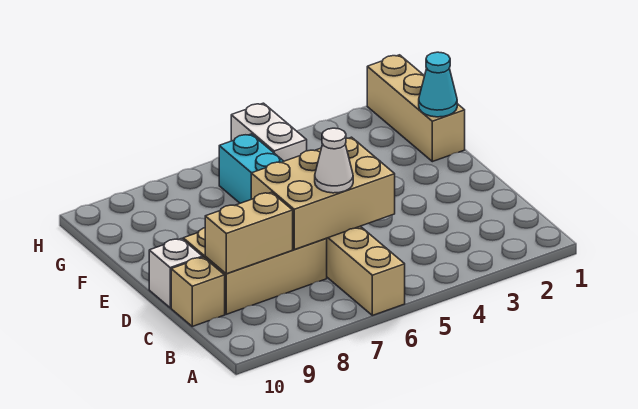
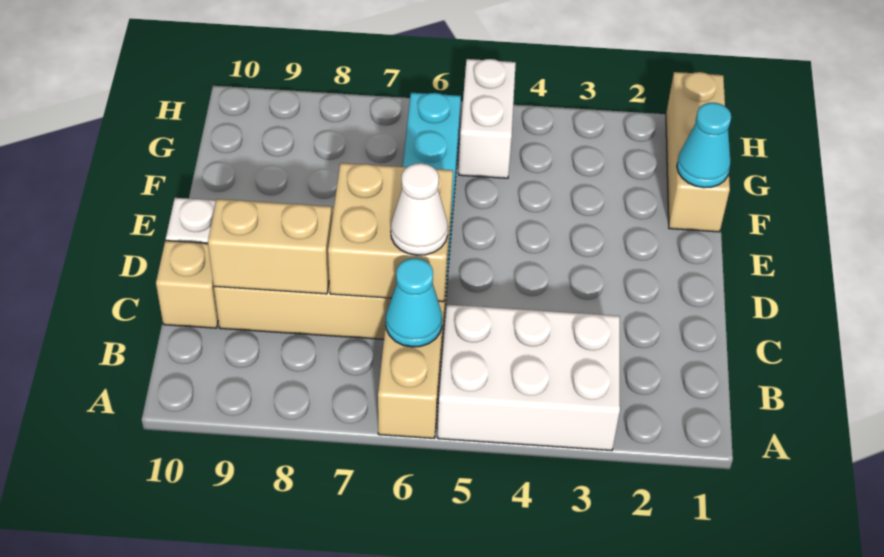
none -> white 2x3 brick [438,305,620,451]
none -> cyan 1x1 cone [386,258,442,347]
tan 2x3 brick [251,137,395,250] -> tan 2x2 brick [328,163,453,302]

